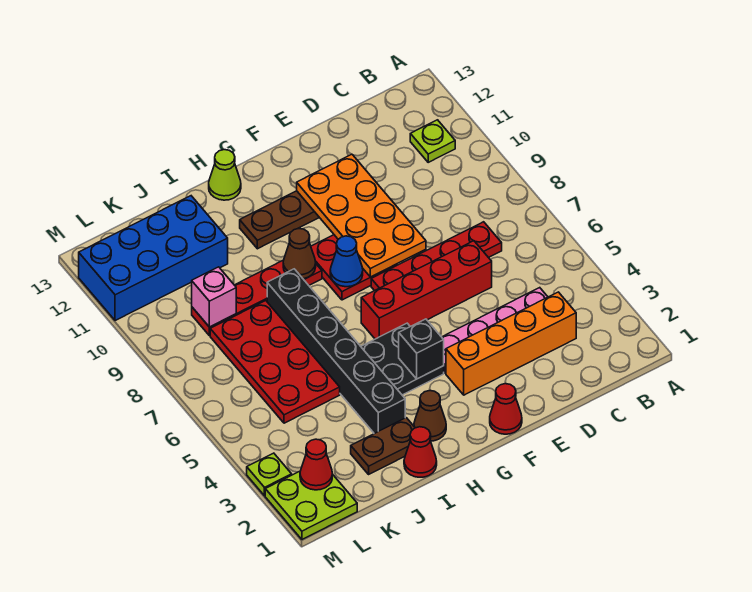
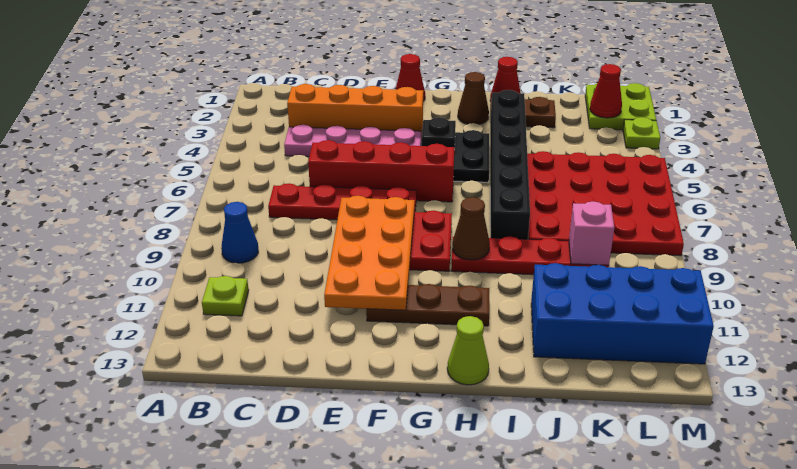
black 1x1 brick [399,319,444,379] -> black 1x1 plate [422,117,456,150]
blue 1x1 cone [330,236,363,287] -> blue 1x1 cone moved to [221,202,258,263]
red 2x4 plate [210,301,340,423] -> red 4x4 plate [527,151,684,256]

